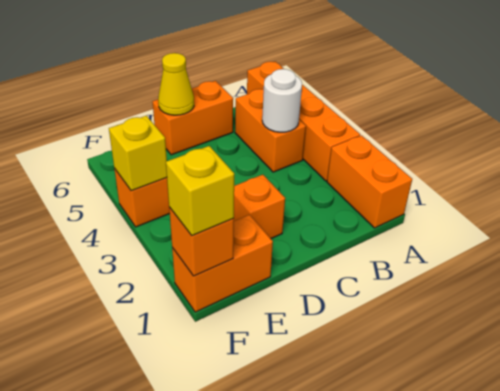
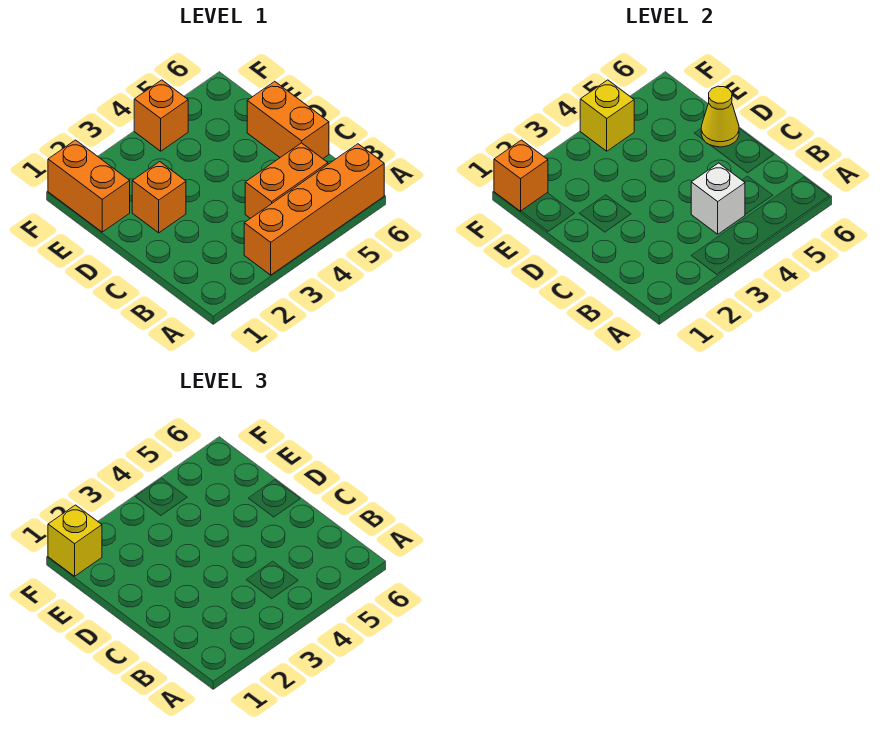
orange 1x2 brick [327,135,412,228] -> none
white 1x1 round brick [262,69,302,132] -> white 1x1 brick [691,163,745,234]

